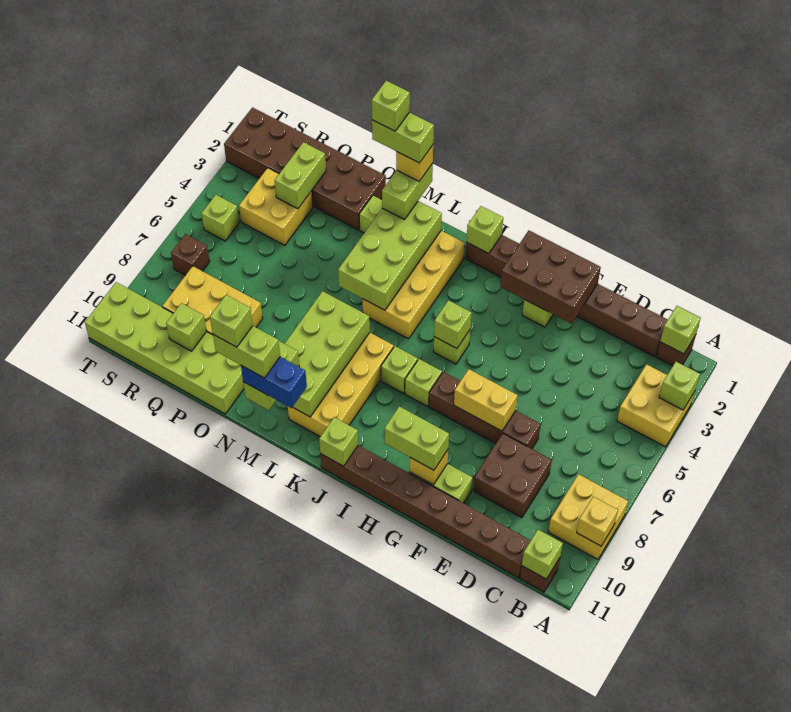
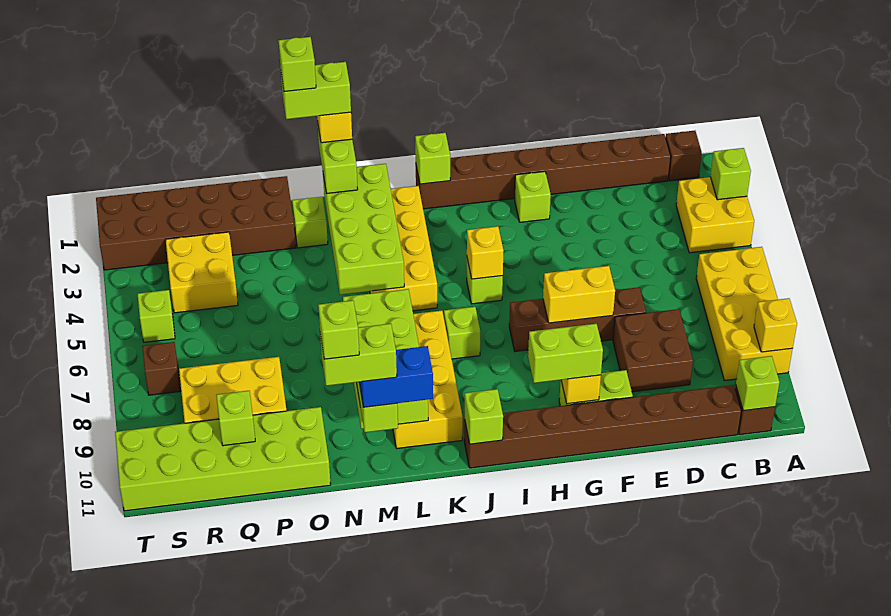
yellow 2x2 brick [548,474,628,559] -> yellow 2x4 brick [696,247,792,380]
lime 1x1 brick [660,306,701,354] -> none
brown 2x3 brick [500,231,601,324] -> none
lime 1x1 brick [434,300,472,348] -> yellow 1x1 brick [467,226,504,279]
lime 1x1 brick [405,359,442,406] -> none
lime 1x2 brick [275,142,326,209] -> none

